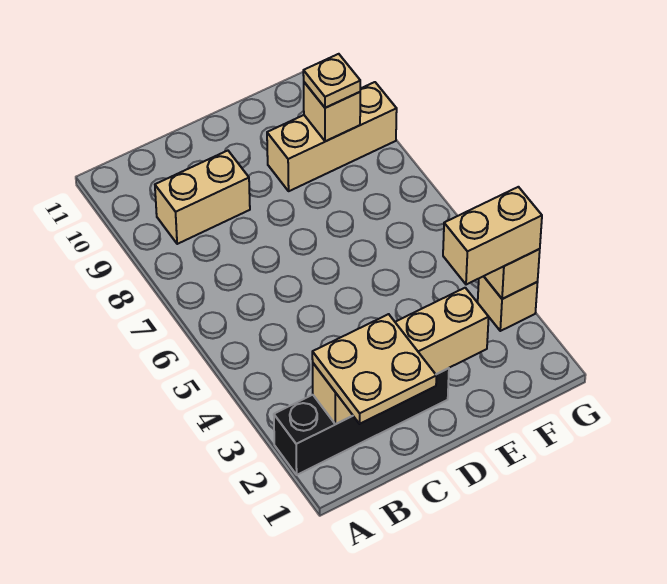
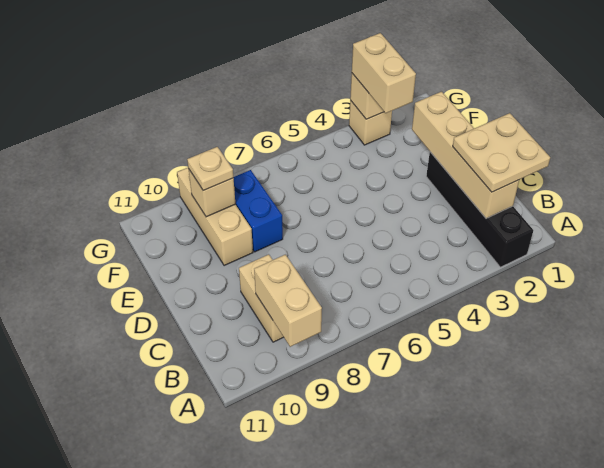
none -> tan 1x2 brick [254,255,322,347]
none -> blue 1x2 brick [233,170,283,252]

